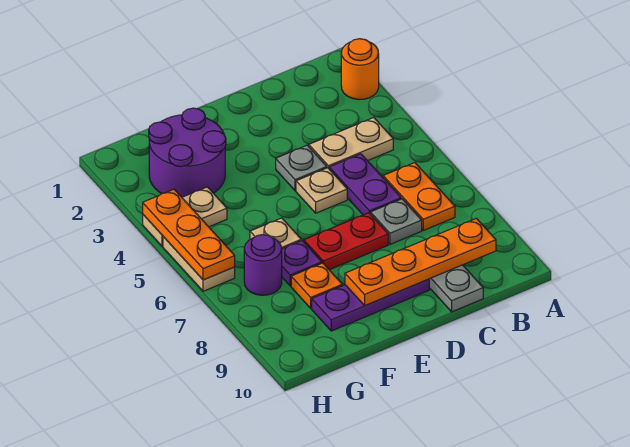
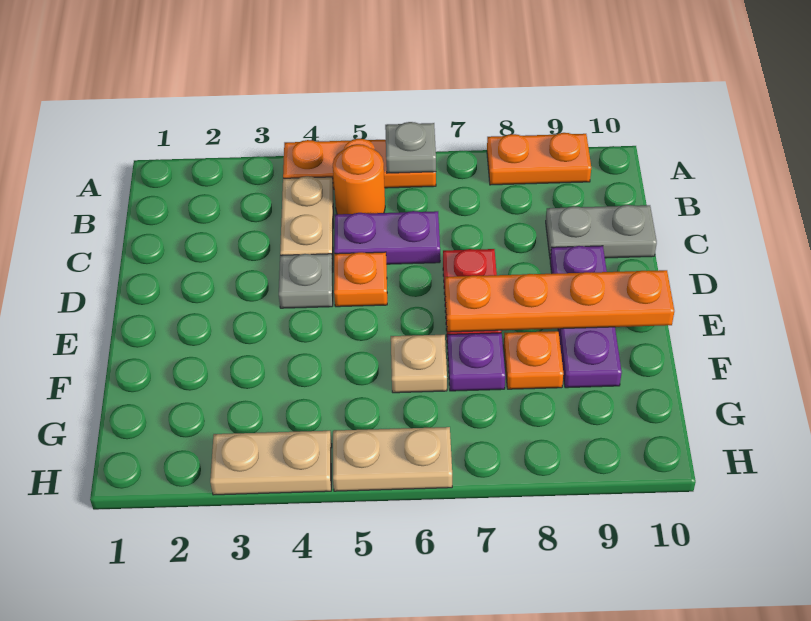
orange 1x1 round brick [341,39,379,100] -> orange 1x1 round brick moved to [333,144,385,214]
orange 1x2 plate [383,163,455,230] -> orange 1x2 plate moved to [487,133,591,185]
orange 1x4 plate [345,218,496,306] -> orange 1x4 plate turned to [445,270,674,332]
grey 1x1 plate [370,199,422,244] -> grey 1x1 plate moved to [385,122,436,173]
tan 1x1 plate [296,168,347,213] -> orange 1x1 plate [334,252,387,307]
purple 2x2 round brick [149,108,226,197] -> none
tan 1x2 plate [143,187,227,246] -> tan 1x2 plate turned to [210,431,332,495]
purple 1x1 round brick [244,235,282,295] -> none
orange 1x3 plate [143,189,235,280] -> orange 1x3 plate moved to [283,139,436,189]

